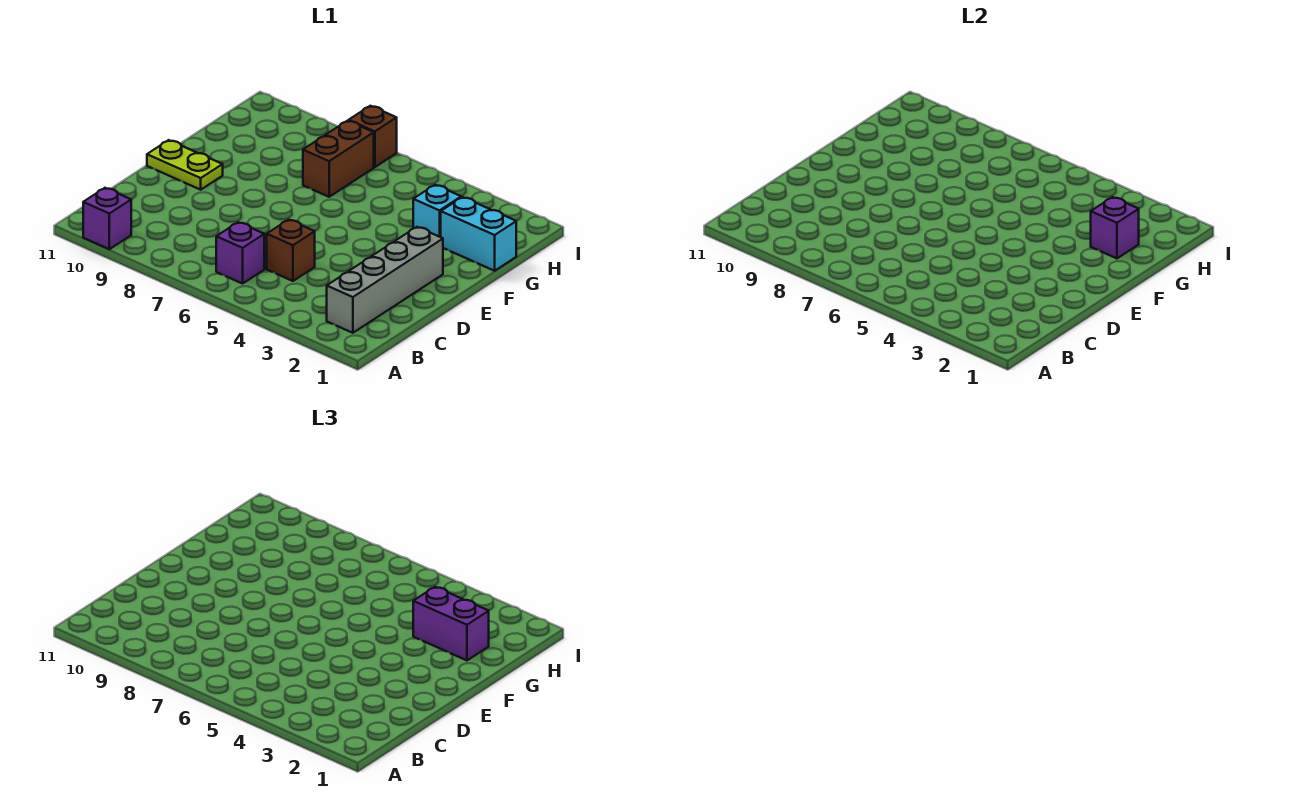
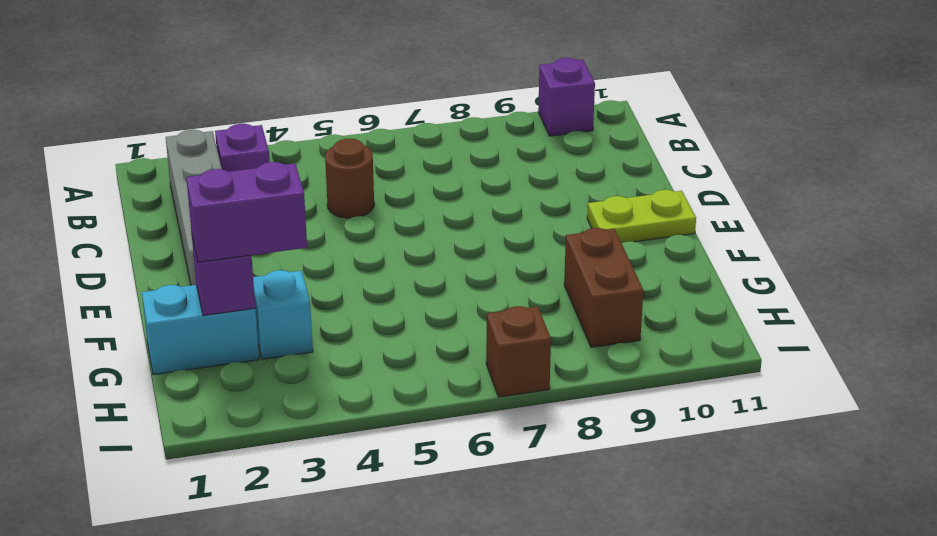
purple 1x1 brick [216,222,264,284] -> purple 1x1 brick moved to [215,124,270,172]
brown 1x1 brick [267,220,315,281] -> brown 1x1 round brick [325,139,374,218]
brown 1x2 brick [303,121,374,197] -> brown 1x2 brick moved to [564,228,643,347]

